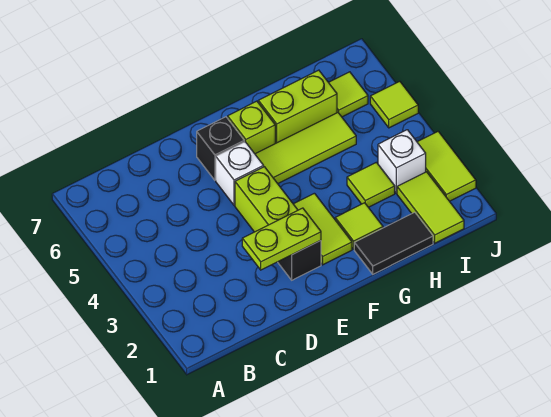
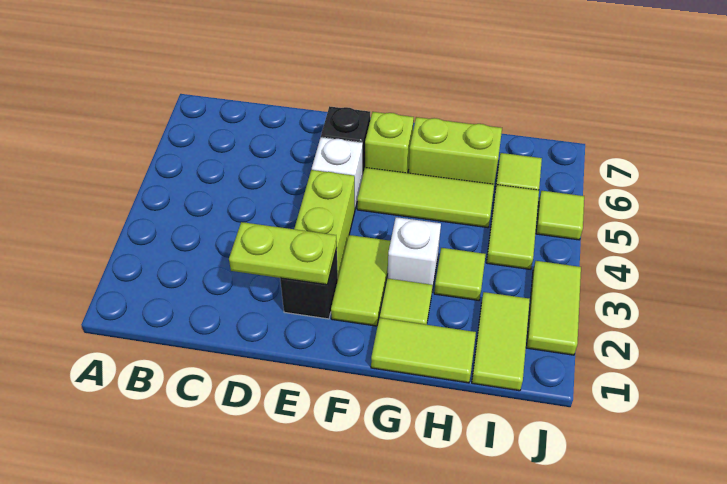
black 1x2 tile [354,212,433,274] -> lime 1x2 tile [371,318,476,383]
white 1x1 brick [378,130,426,193] -> white 1x1 brick moved to [387,217,441,290]
none -> lime 1x2 tile [486,185,539,269]

